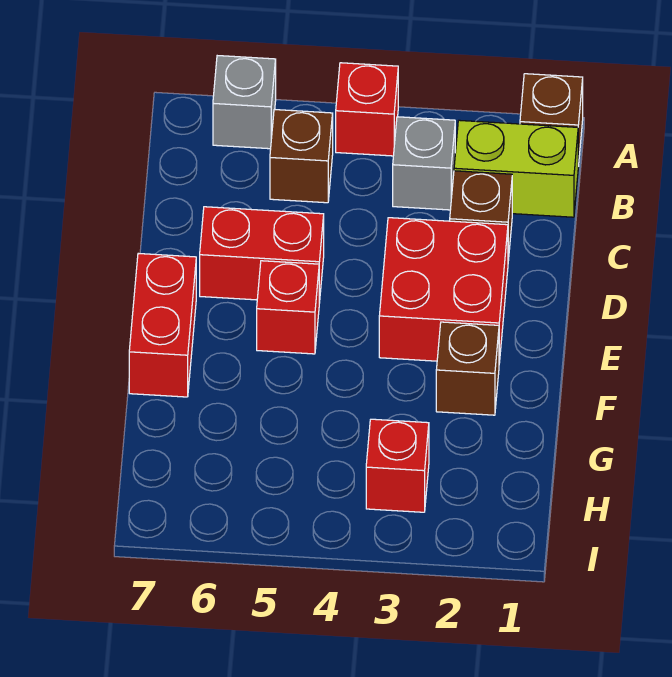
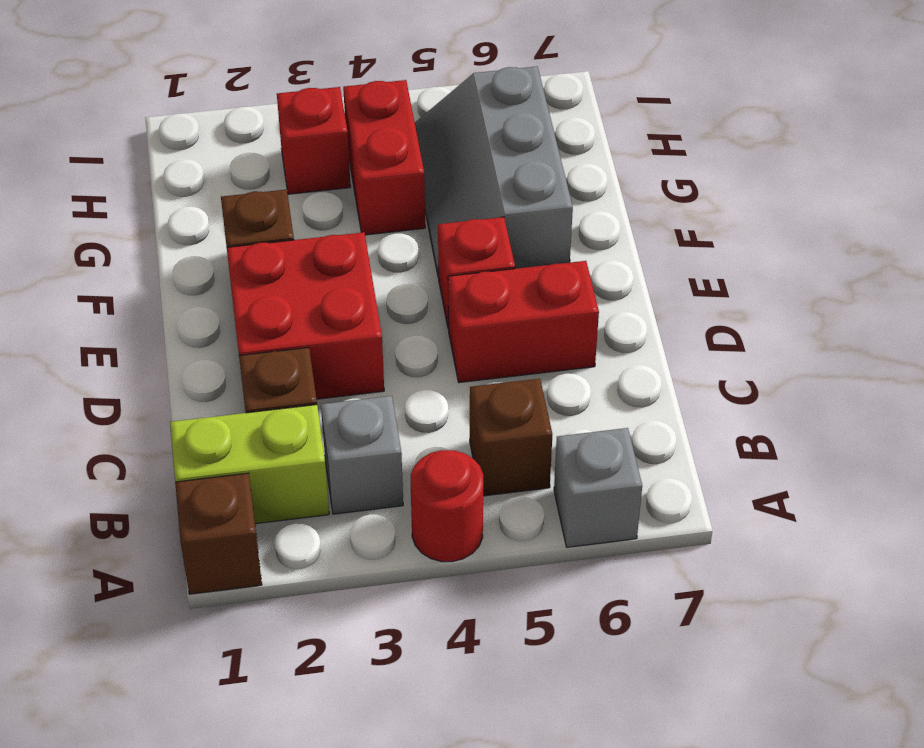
red 1x1 brick [336,63,398,156] -> red 1x1 round brick [411,450,483,562]
red 1x2 brick [129,253,196,397] -> red 1x2 brick moved to [343,80,425,235]
none -> grey 2x3 slope [415,66,573,278]

